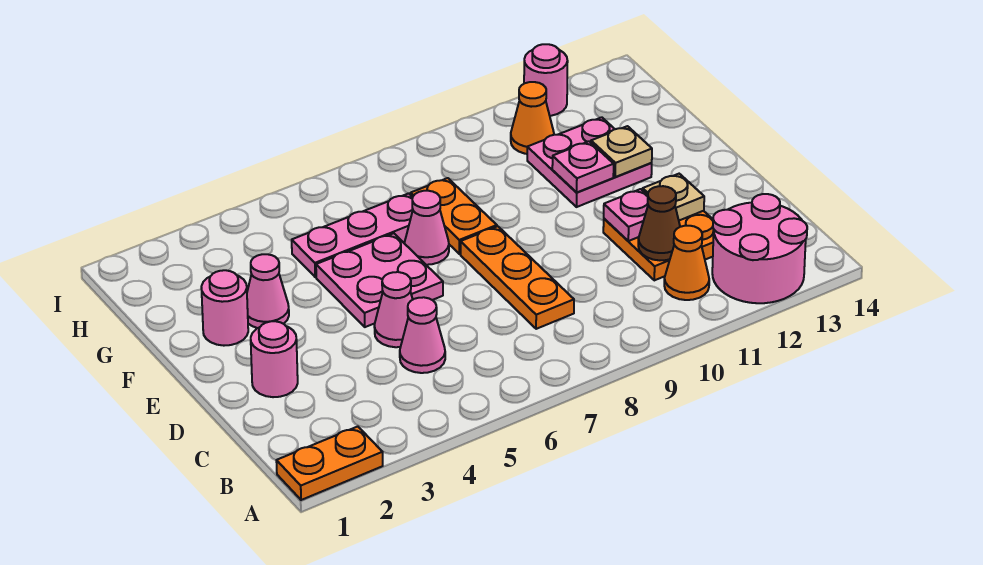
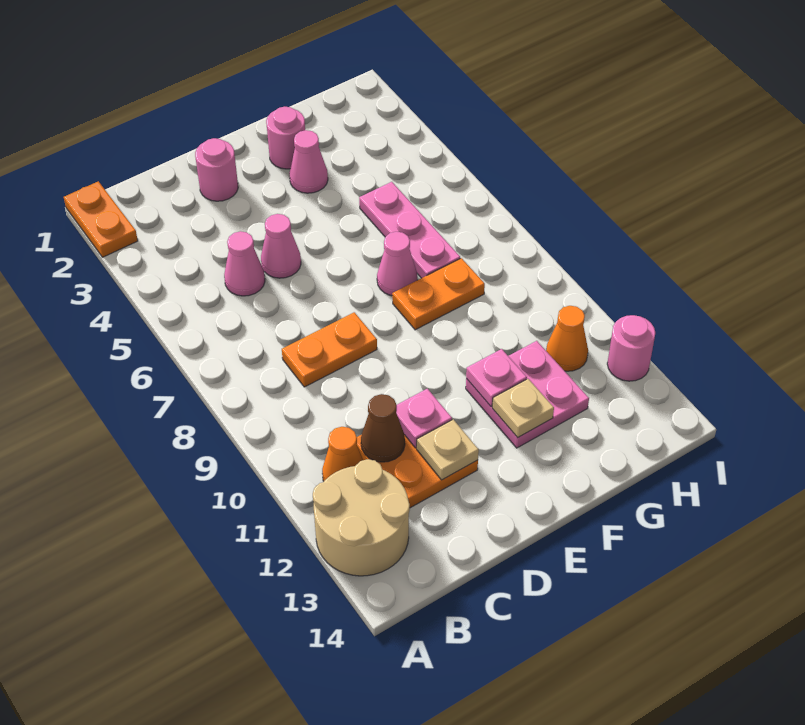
pink 2x2 round brick [712,194,807,303] -> tan 2x2 round brick [313,459,410,576]
orange 1x3 plate [461,226,574,329] -> orange 1x2 plate [282,312,377,387]
pink 2x2 plate [316,233,443,327] -> none

